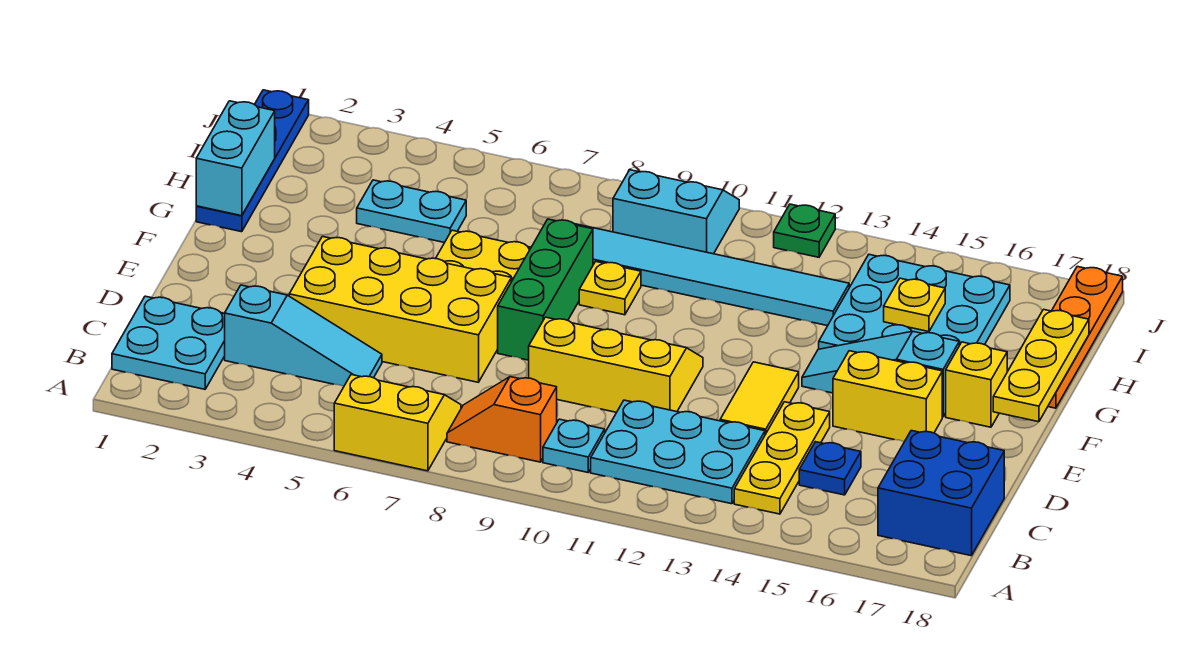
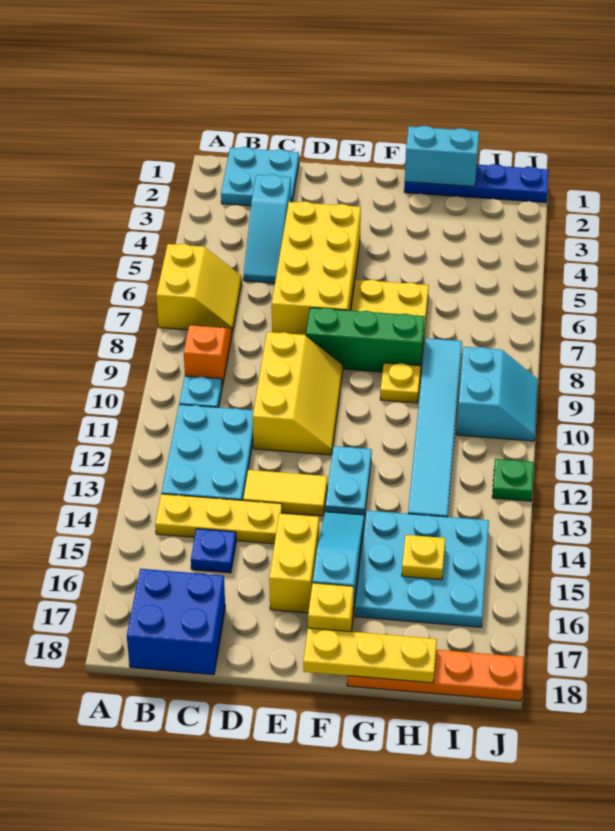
cyan 1x2 plate [357,180,466,243] -> cyan 1x2 plate moved to [325,446,372,518]

